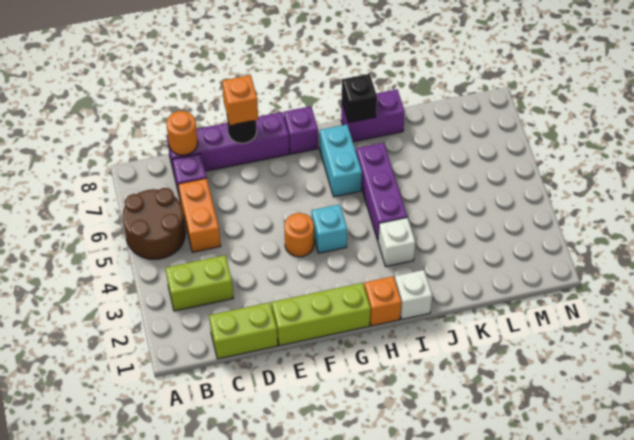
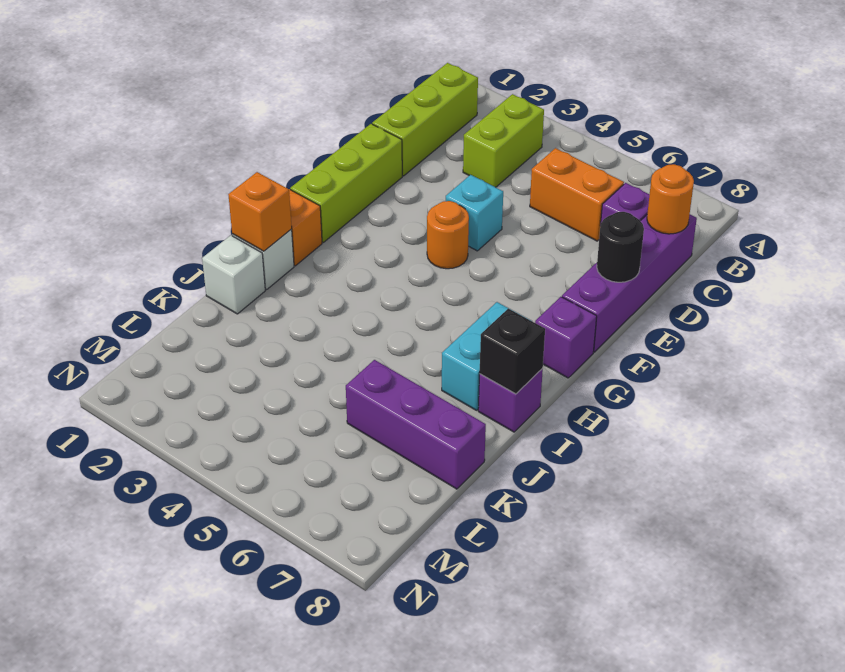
brown 2x2 round brick [123,188,185,259] -> none
lime 1x2 brick [209,302,278,359] -> lime 1x3 brick [372,63,478,176]
orange 1x1 brick [222,75,258,125] -> orange 1x1 brick moved to [228,172,292,251]
cyan 1x1 brick [312,204,347,253] -> cyan 1x1 brick moved to [446,175,503,251]
cyan 1x2 brick [320,124,362,197] -> cyan 1x2 brick turned to [442,302,531,410]
white 1x1 brick [378,218,415,266] -> white 1x1 brick moved to [202,235,265,314]
purple 1x3 brick [356,143,407,240] -> purple 1x3 brick moved to [346,360,486,489]
purple 1x2 brick [341,89,405,142] -> purple 1x1 brick [478,369,543,432]

